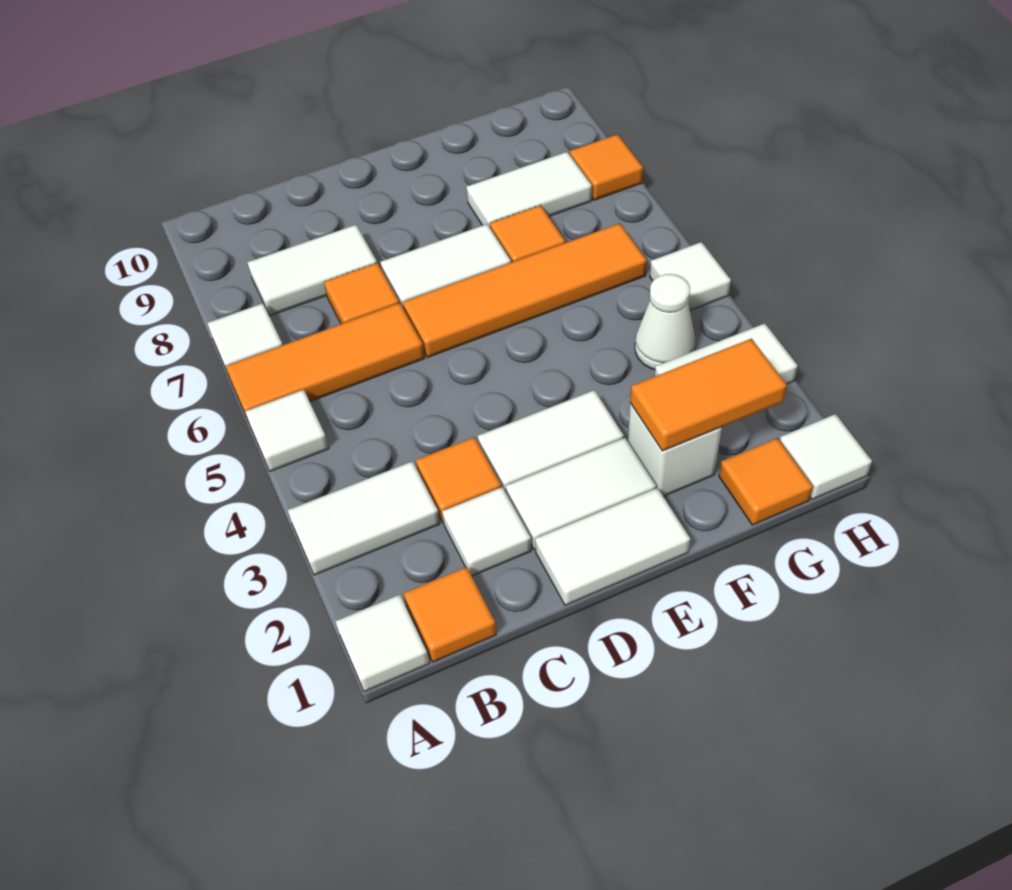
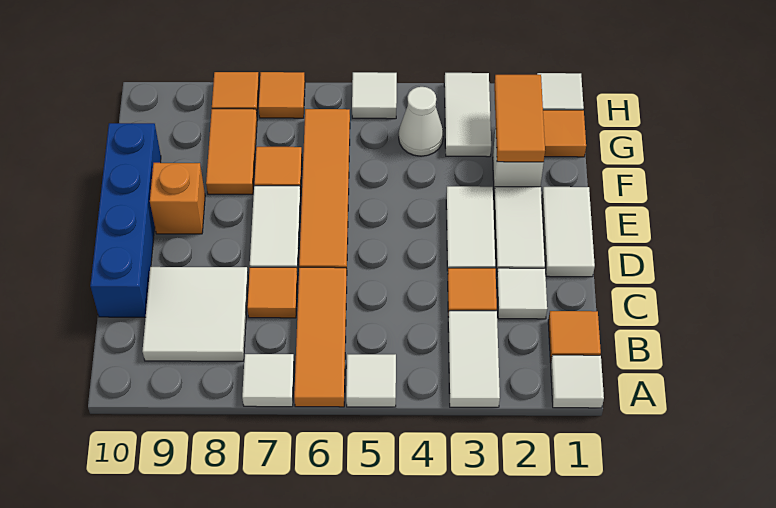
white 1x2 tile [247,225,377,316] -> white 2x2 tile [143,267,248,361]
none -> blue 1x4 brick [90,123,161,317]
none -> orange 1x1 brick [150,163,205,234]
white 1x2 tile [467,152,592,227] -> orange 1x2 tile [206,109,257,194]
none -> orange 1x1 tile [258,72,305,118]

